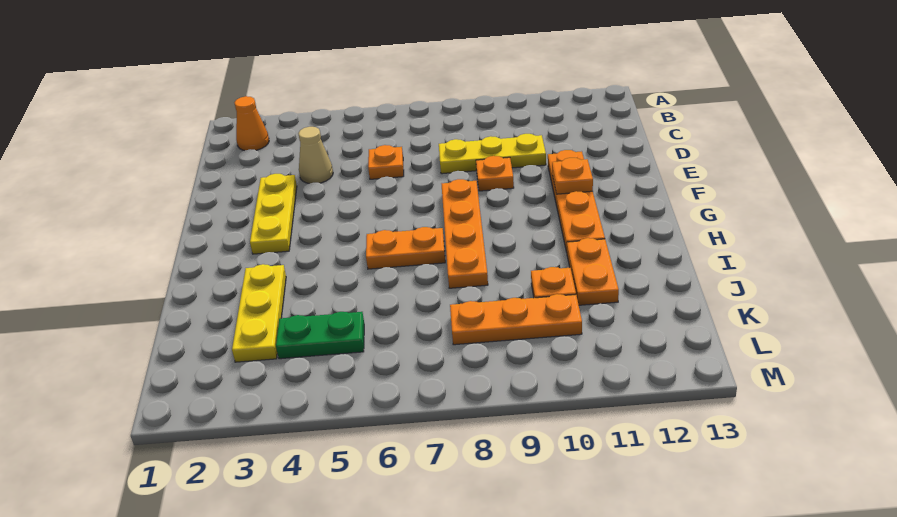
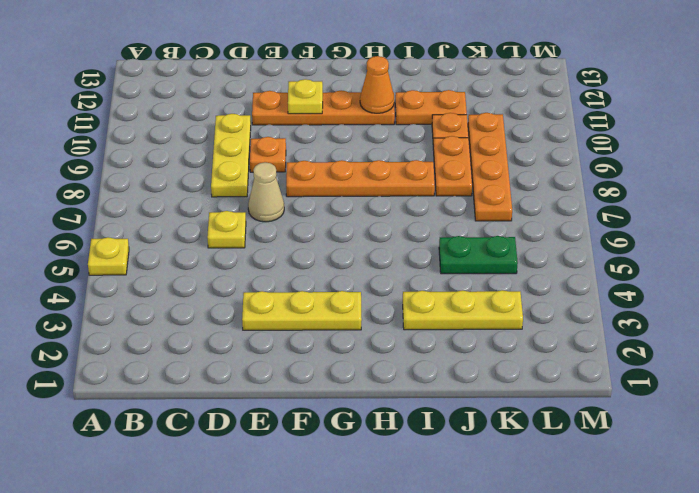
none -> yellow 1x1 plate [88,237,129,275]
orange 1x1 cone [234,96,269,151] -> orange 1x1 cone moved to [360,56,394,113]
tan 1x1 cone [298,127,333,184] -> tan 1x1 cone moved to [248,162,284,222]
orange 1x1 plate [368,145,404,179] -> yellow 1x1 plate [207,211,246,248]
orange 1x1 plate [552,158,593,194] -> yellow 1x1 plate [288,79,323,114]
orange 1x2 plate [366,227,445,269] -> orange 1x2 plate moved to [433,136,472,196]
green 1x2 plate [276,312,364,359] -> green 1x2 plate turned to [439,236,518,274]
orange 1x3 plate [450,294,582,345] -> orange 1x4 plate [468,113,512,221]

